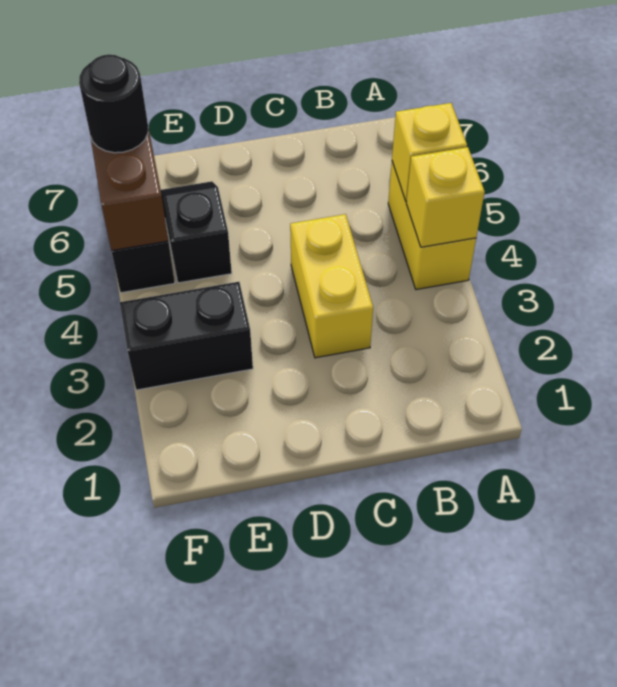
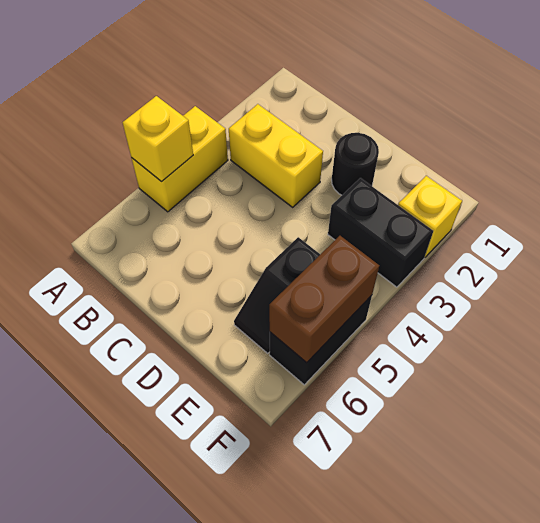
yellow 1x1 brick [406,147,485,247] -> yellow 1x1 brick moved to [398,176,462,257]
yellow 1x2 brick [290,214,373,358] -> yellow 1x2 brick turned to [229,104,323,207]
black 1x1 round brick [79,54,148,153] -> black 1x1 round brick moved to [332,133,379,195]

